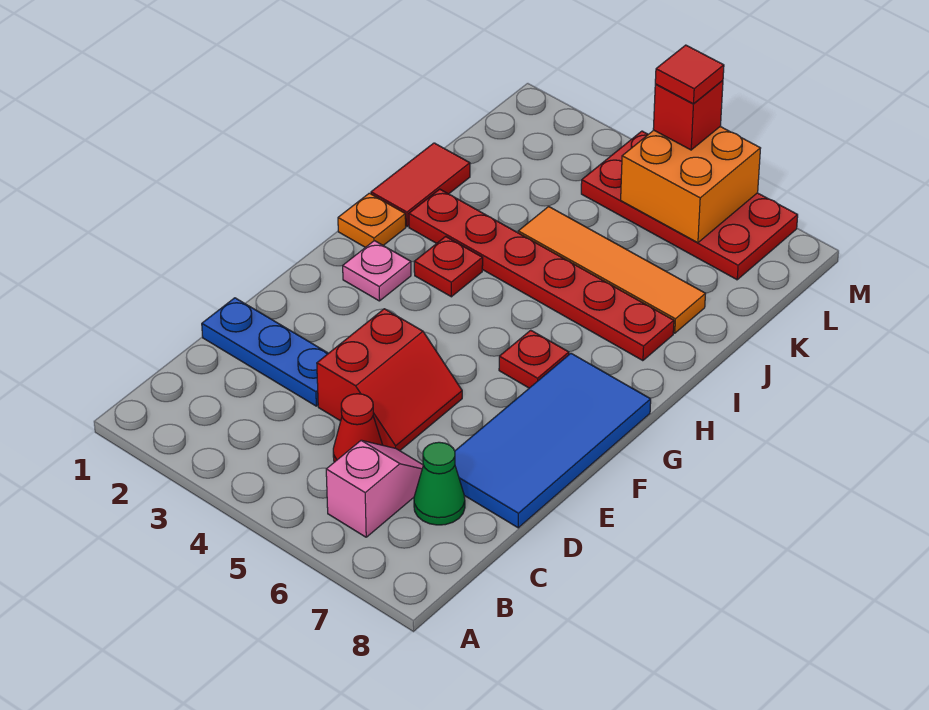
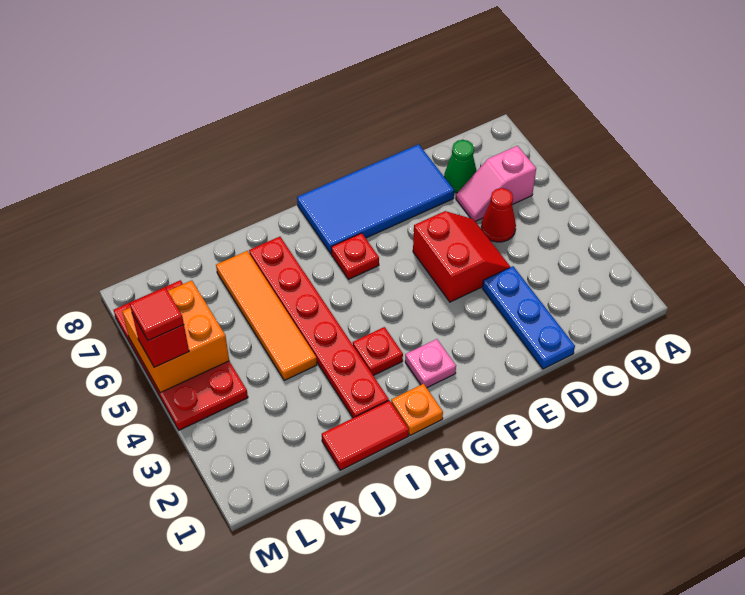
red 2x2 slope [317,309,462,451] -> red 2x2 slope turned to [413,211,510,302]

